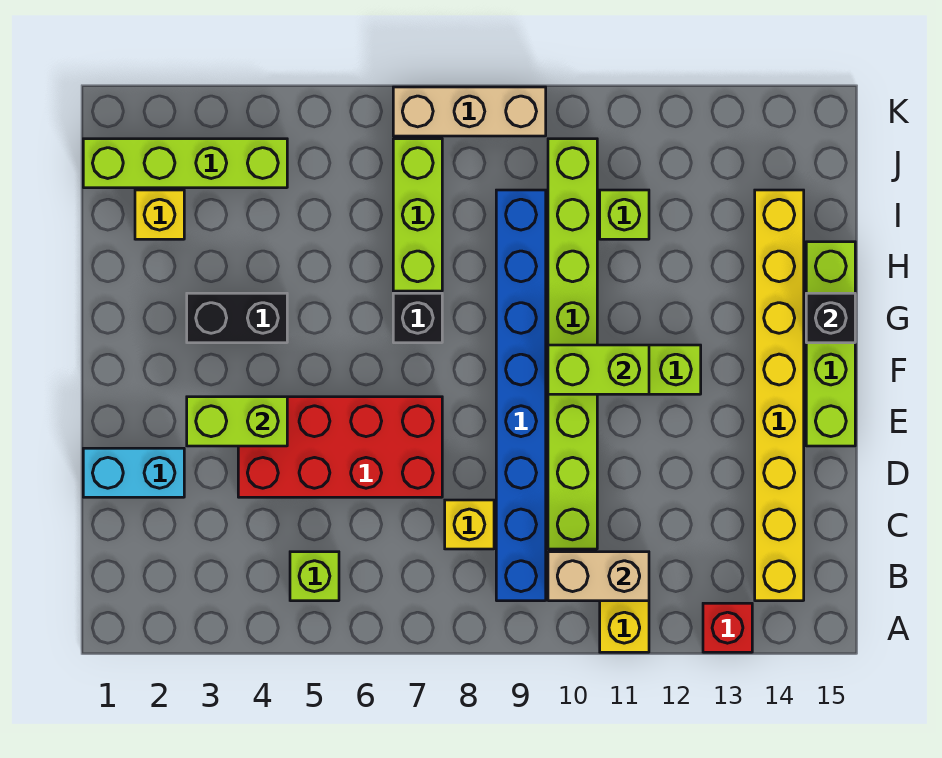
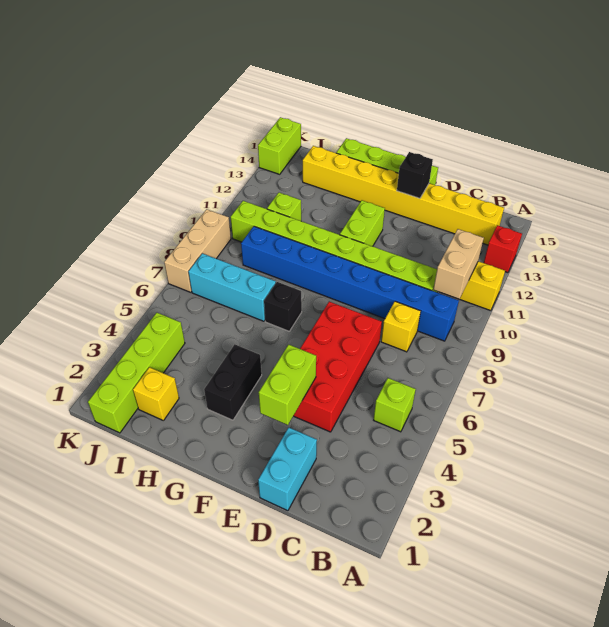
lime 1x2 brick [548,345,649,394] -> lime 1x2 brick moved to [258,117,301,174]
black 1x1 brick [806,293,855,343] -> black 1x1 brick moved to [397,152,433,198]
lime 1x3 brick [393,139,442,291] -> cyan 1x3 brick [189,253,276,321]

